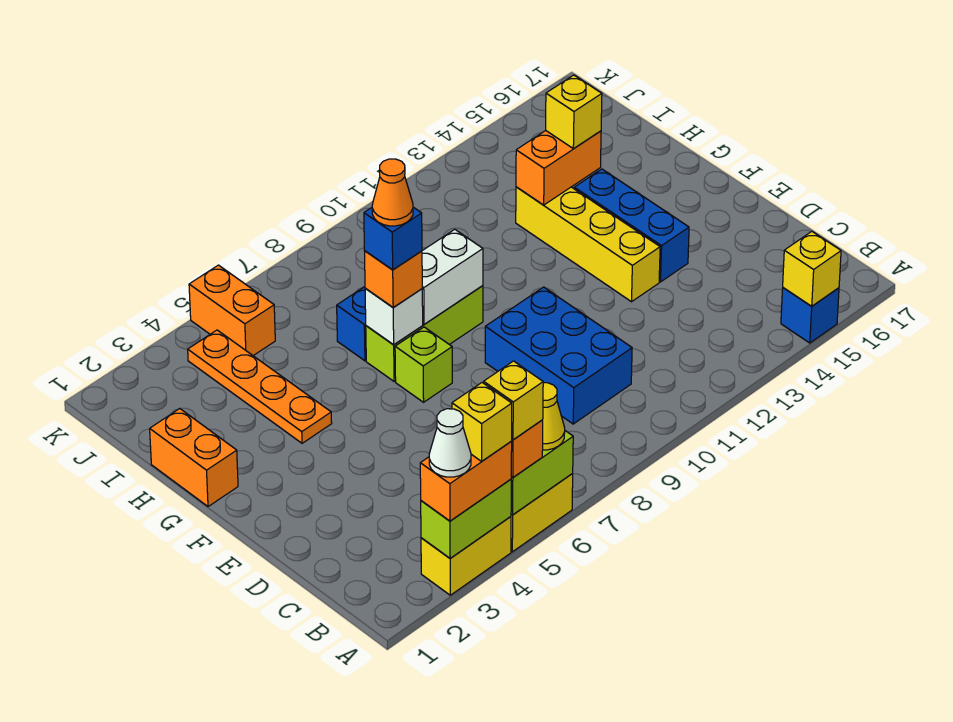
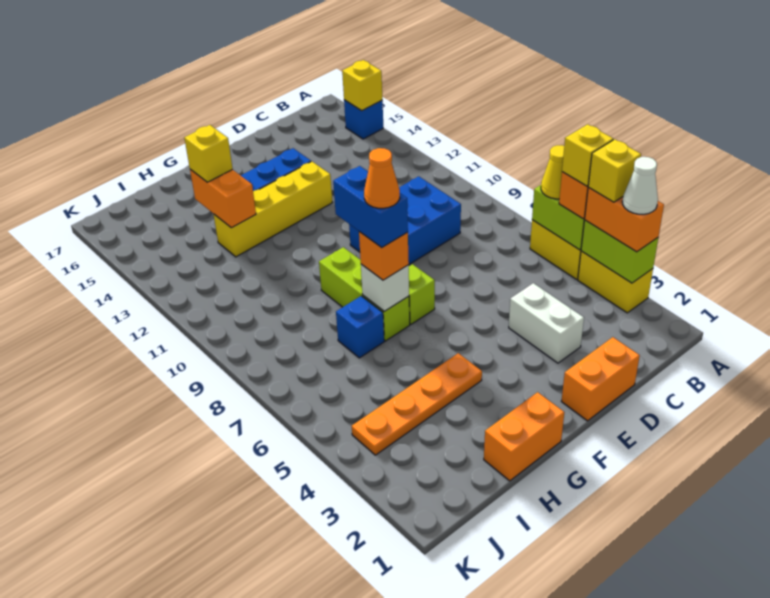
blue 1x1 brick [364,207,422,270] -> blue 1x2 brick [333,166,408,248]
white 1x2 brick [422,229,483,324] -> white 1x2 brick moved to [509,283,584,363]
orange 1x2 brick [189,265,275,356] -> orange 1x2 brick moved to [561,337,640,421]

